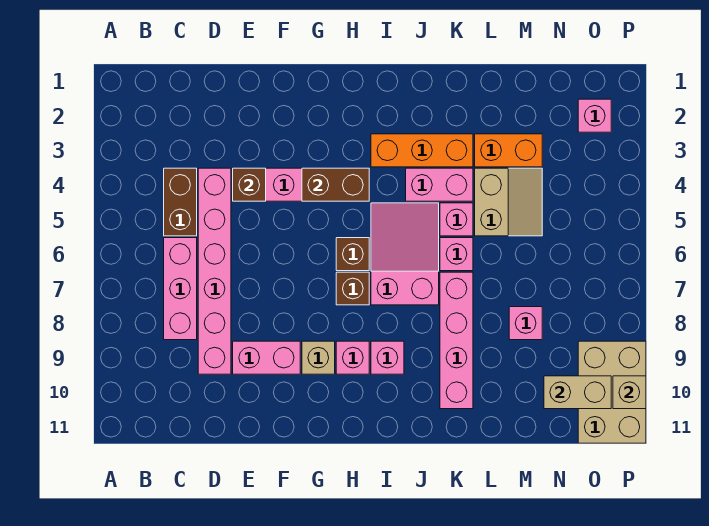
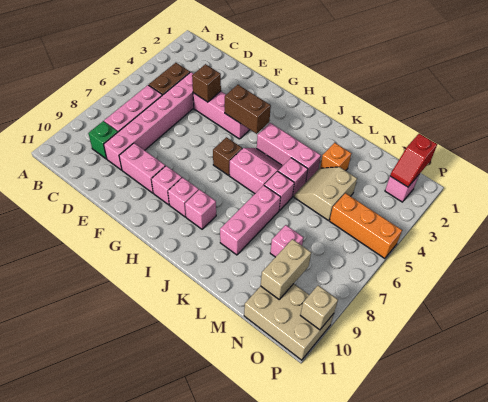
none -> green 1x1 brick [88,121,118,159]
tan 1x1 brick [302,341,335,374] -> pink 1x1 brick [151,166,182,205]
brown 1x1 brick [336,272,369,305] -> none
orange 1x3 brick [371,134,473,167] -> orange 1x3 brick moved to [330,193,402,259]
pink 2x3 slope [371,203,439,305] -> pink 2x2 slope [230,148,282,194]
pink 1x2 brick [406,168,473,201] -> pink 1x3 brick [257,123,321,182]
pink 1x4 brick [440,272,473,409] -> pink 1x3 brick [220,185,281,255]
orange 1x2 brick [475,134,542,167] -> orange 1x1 brick [320,143,351,171]
tan 2x2 slope [475,168,542,236] -> tan 2x2 slope turned to [294,167,357,221]
tan 1x2 brick [544,376,611,409] -> tan 1x2 brick turned to [261,239,311,299]
none -> red 1x2 slope [390,134,437,187]
tan 2x3 brick [578,341,646,443] -> tan 2x3 brick turned to [244,284,334,360]

